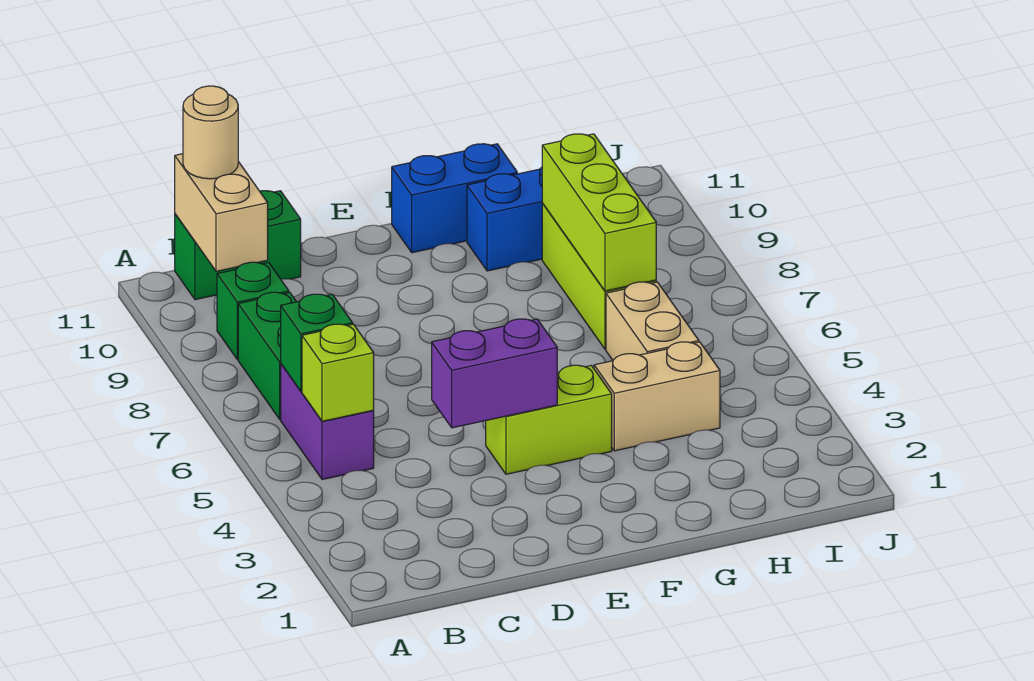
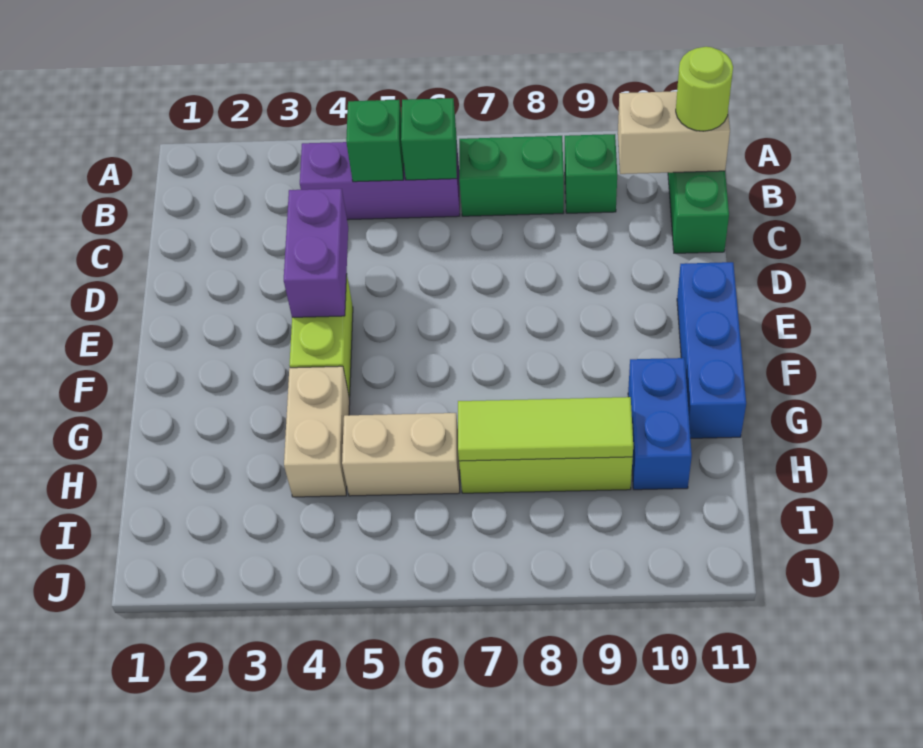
purple 1x2 brick [281,364,374,480] -> purple 1x3 brick [300,142,460,220]
lime 1x1 brick [302,324,374,421] -> green 1x1 brick [346,100,404,182]
tan 1x1 round brick [183,86,238,179] -> lime 1x1 round brick [676,47,733,131]
blue 1x2 brick [392,144,517,253] -> blue 1x3 brick [677,262,746,438]
lime 1x3 brick [542,134,656,291] -> lime 1x3 tile [458,397,633,461]

